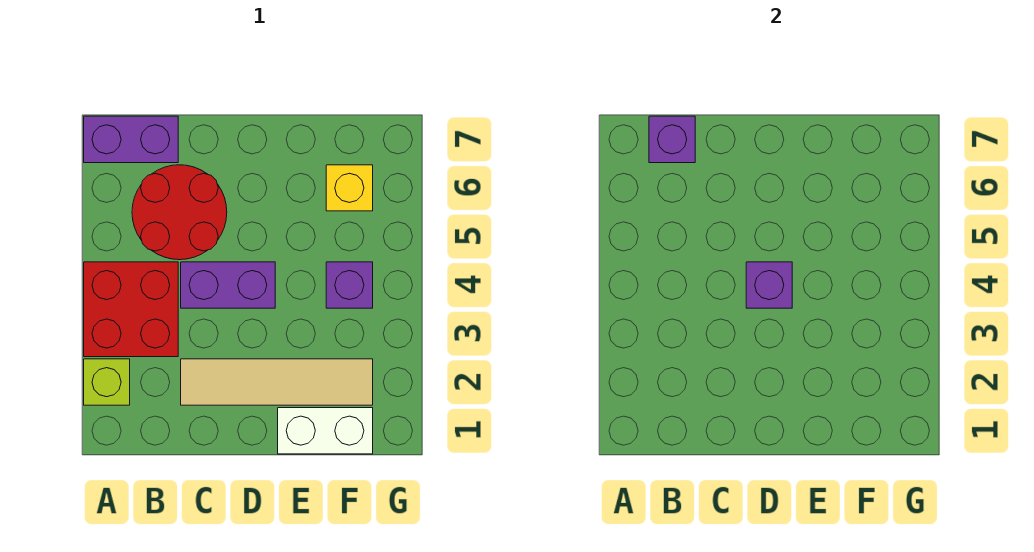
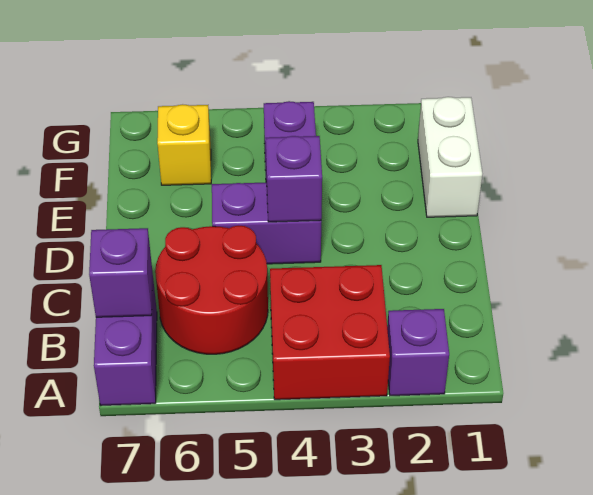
lime 1x1 brick [84,359,130,405] -> purple 1x1 brick [387,309,449,396]
tan 1x4 tile [181,359,373,405] -> none
purple 1x2 brick [181,262,275,308] -> purple 1x2 brick turned to [212,182,321,264]

